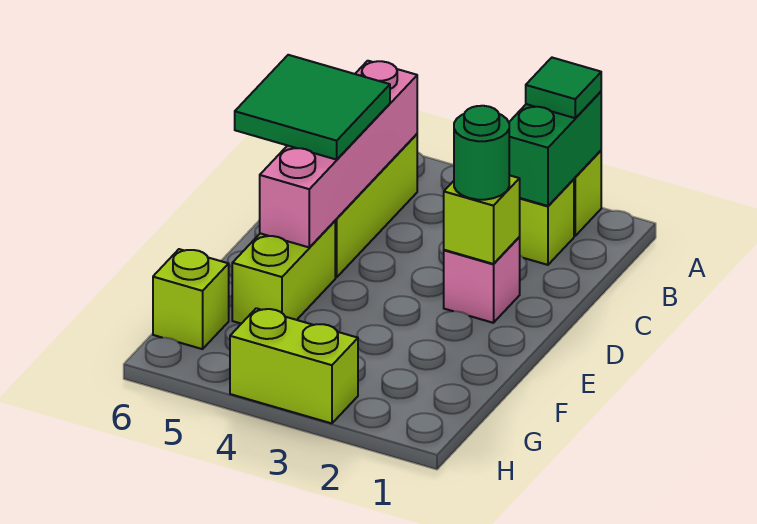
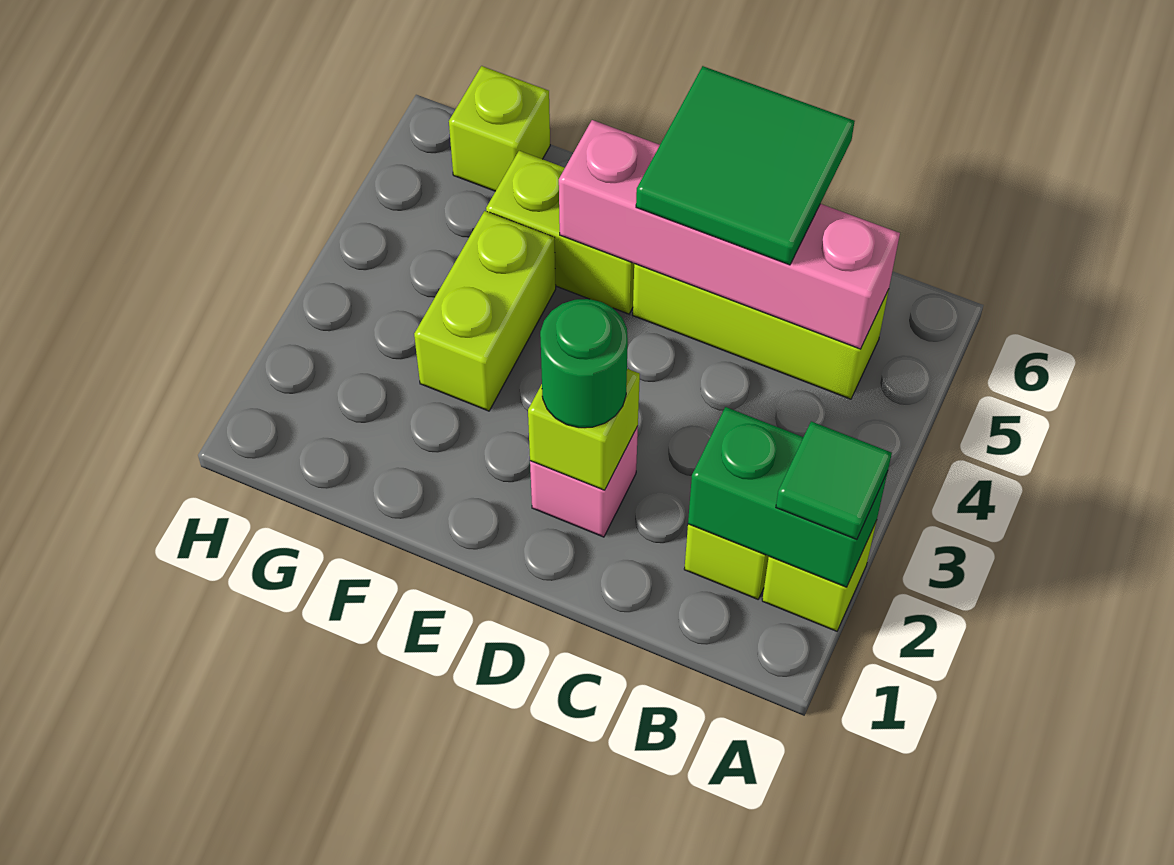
lime 1x2 brick [230,308,358,423] -> lime 1x2 brick moved to [414,211,556,411]

